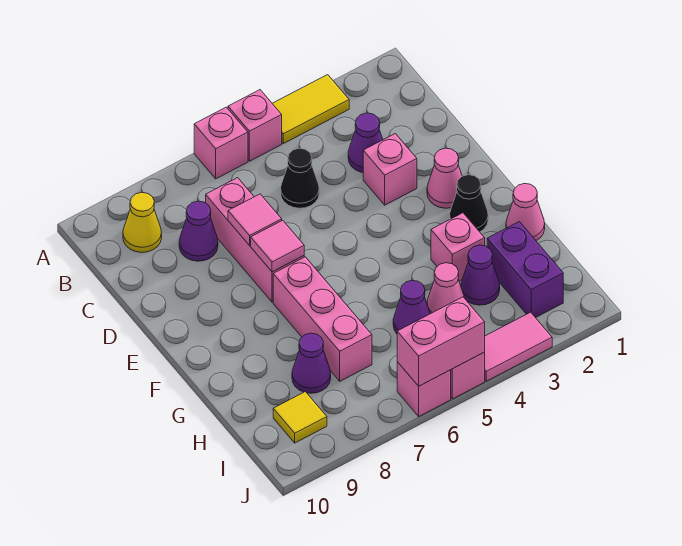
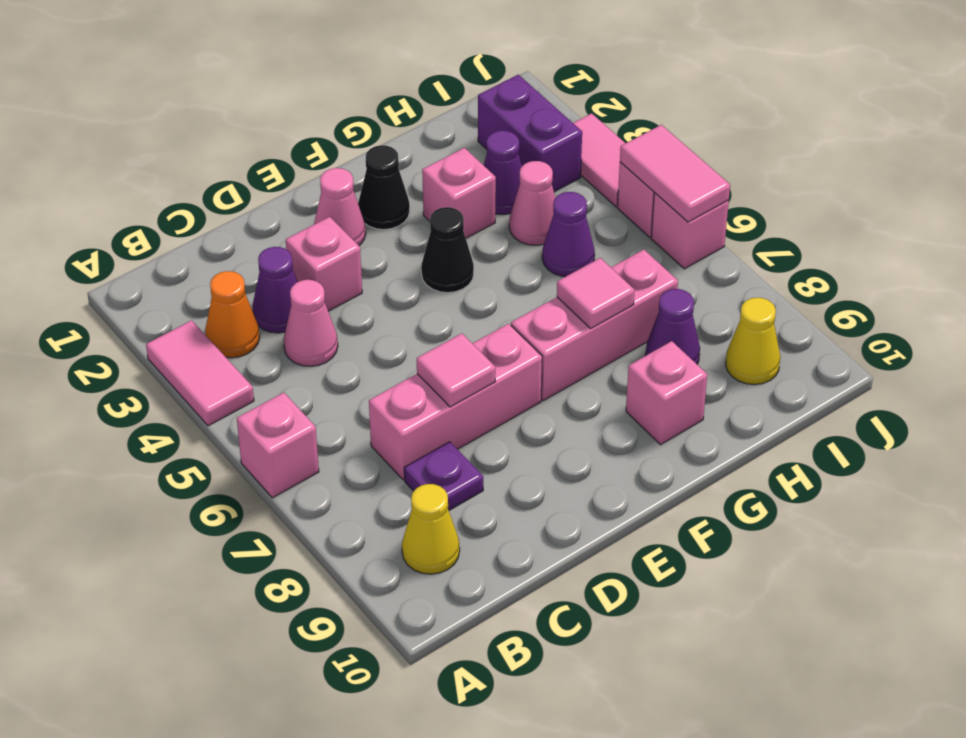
yellow 1x2 tile [272,75,349,144] -> pink 1x2 tile [146,320,254,426]
pink 1x1 brick [228,90,282,161] -> pink 1x1 brick moved to [626,341,707,445]
none -> orange 1x1 cone [205,271,260,358]
black 1x1 cone [281,148,319,208] -> black 1x1 cone moved to [421,207,474,293]
purple 1x1 cone [179,201,218,261] -> purple 1x1 plate [404,442,483,510]
pink 1x1 tile [251,220,304,272] -> pink 1x1 tile moved to [557,258,634,328]
pink 1x1 cone [506,184,545,241] -> pink 1x1 cone moved to [284,280,338,366]
purple 1x2 brick [487,222,563,318] -> purple 1x2 brick turned to [478,75,582,192]
yellow 1x1 tile [273,392,327,443] -> yellow 1x1 cone [726,298,780,385]
pink 1x2 brick [397,297,485,386] -> pink 1x2 tile [620,125,730,222]

